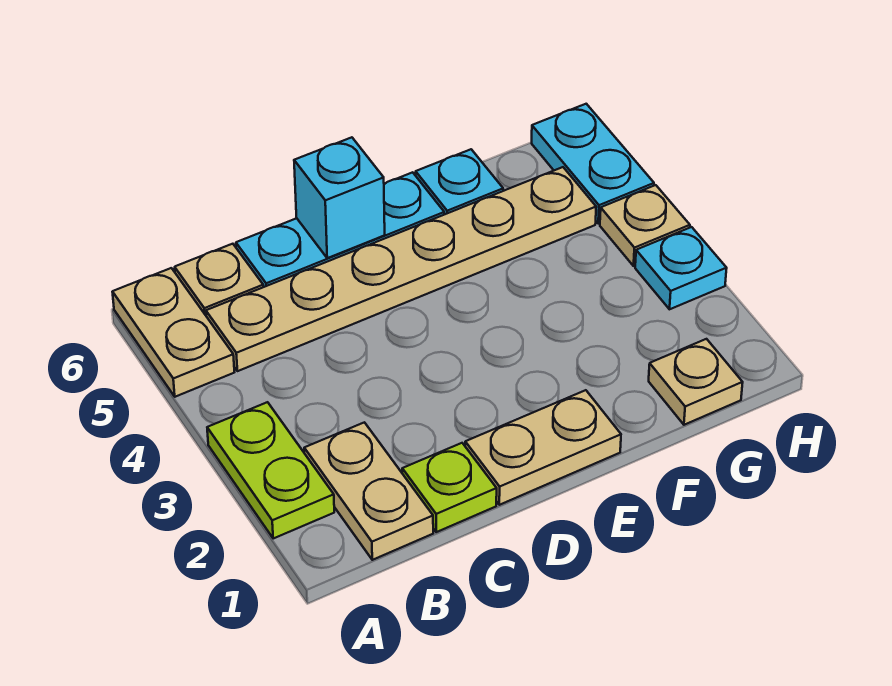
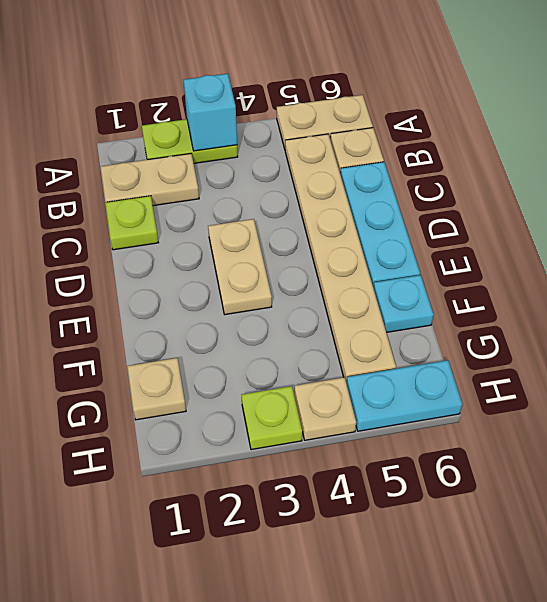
tan 1x2 plate [465,390,621,505] -> tan 1x2 plate moved to [208,219,272,315]
cyan 1x1 brick [294,137,385,258] -> cyan 1x1 brick moved to [184,74,237,151]
cyan 1x1 plate [635,227,727,309] -> lime 1x1 plate [242,386,302,450]

